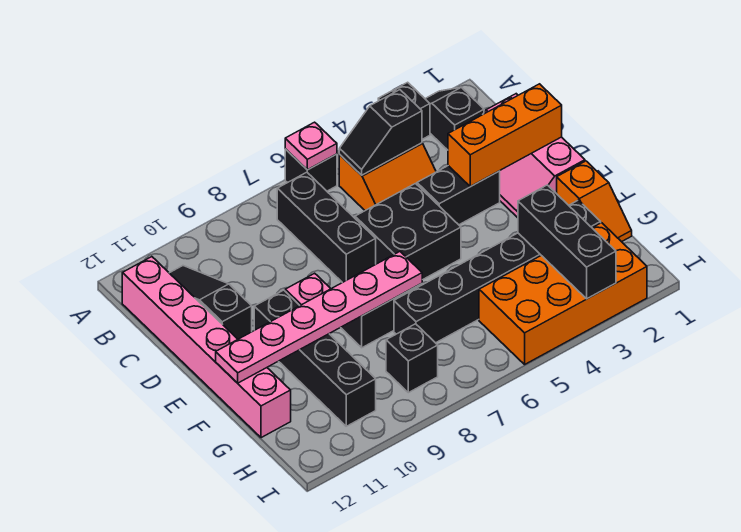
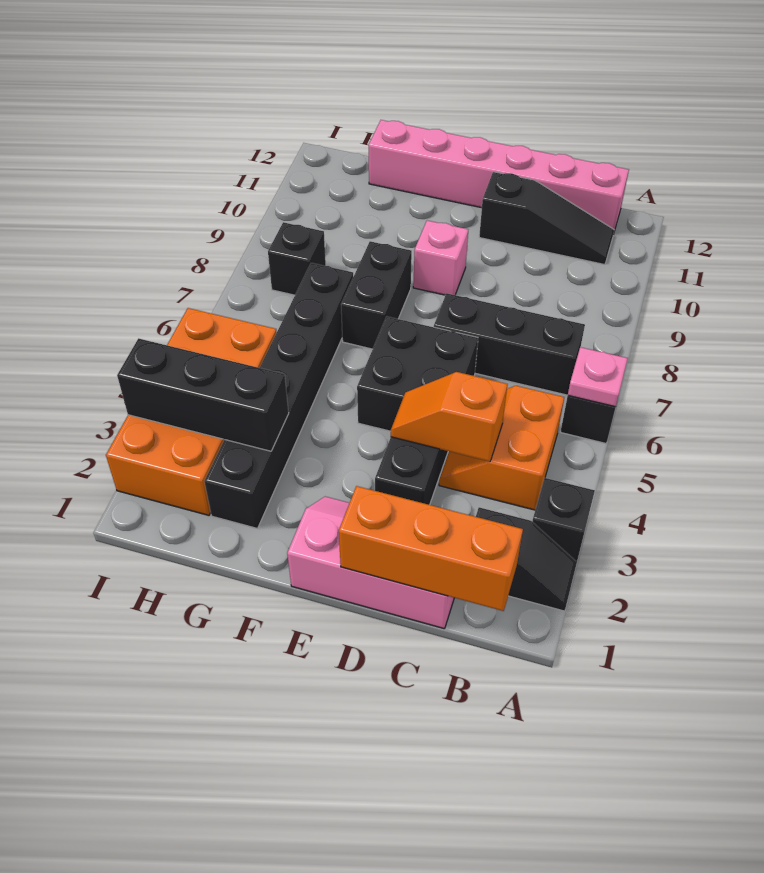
black 1x2 slope [339,90,422,175] -> none
orange 1x3 brick [448,84,562,187] -> orange 1x3 brick turned to [339,486,523,611]
black 1x4 brick [254,290,376,426] -> none
orange 1x2 slope [557,161,632,242] -> orange 1x2 slope moved to [391,372,508,461]
pink 1x6 plate [216,252,422,383] -> none

